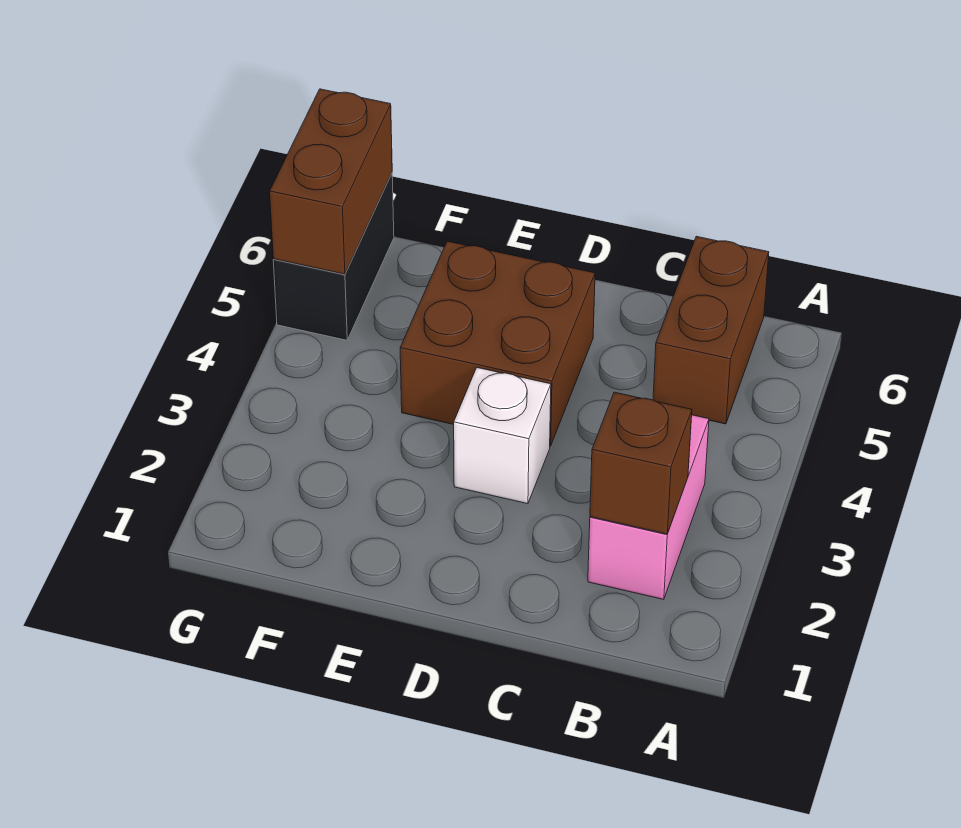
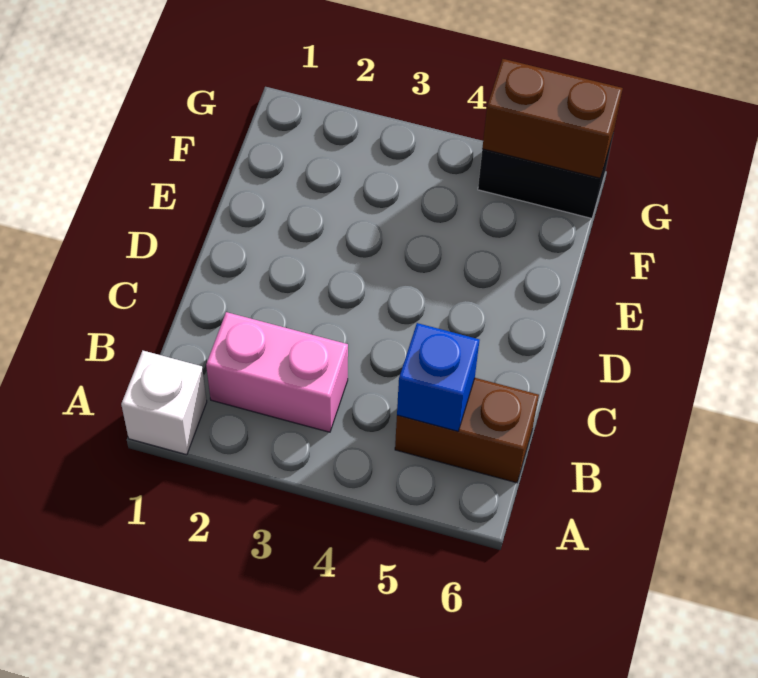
brown 1x1 brick [590,392,692,534] -> none
none -> blue 1x1 brick [397,323,479,431]
white 1x1 brick [454,368,551,504] -> white 1x1 brick moved to [121,351,207,455]
brown 2x2 brick [400,241,595,446] -> none

